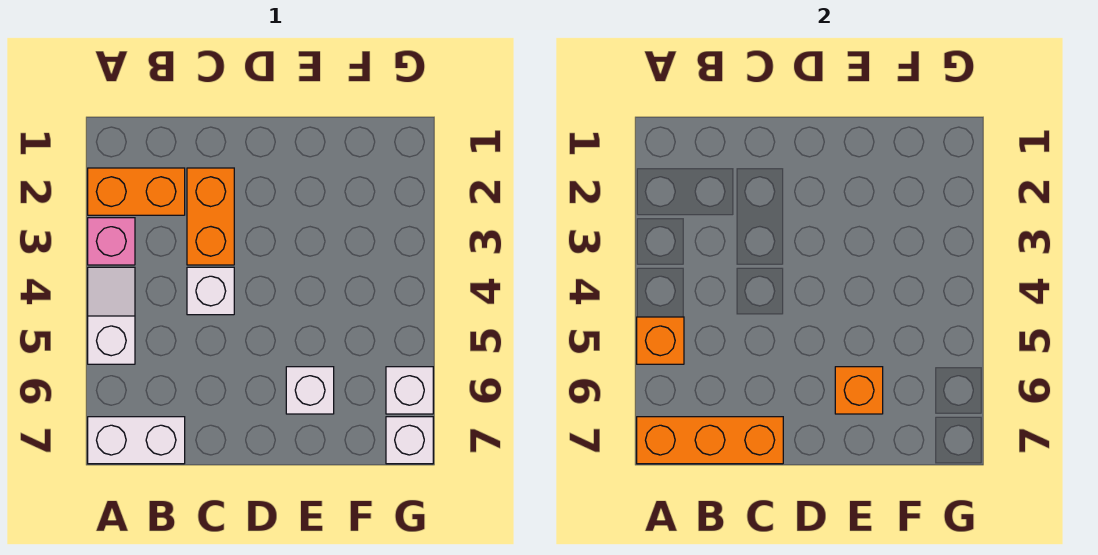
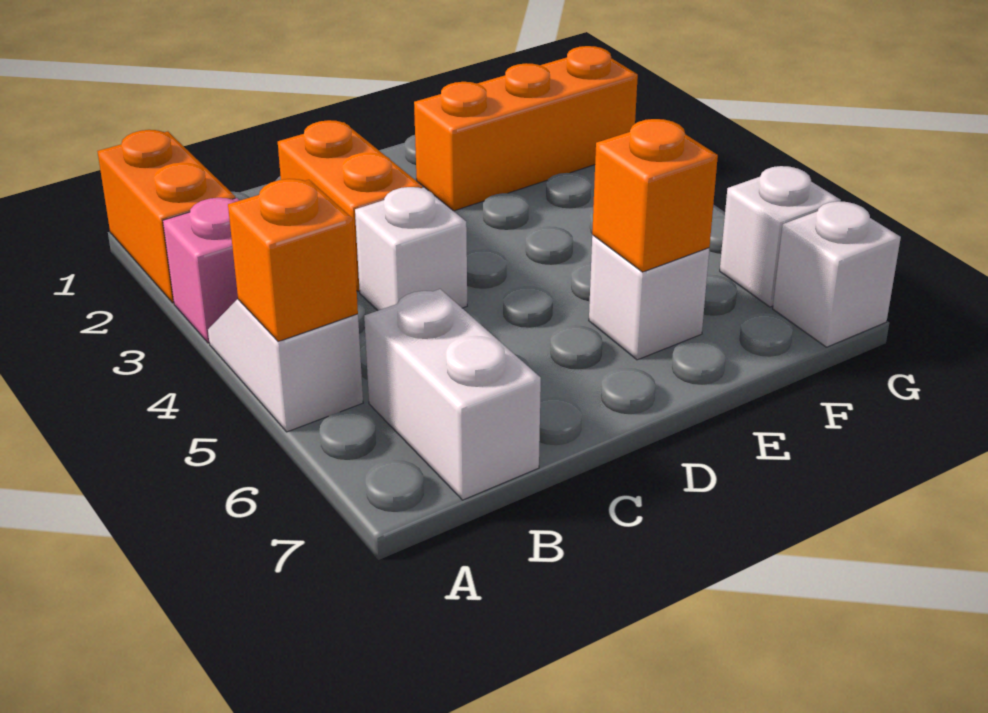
orange 1x2 brick [88,168,185,215] -> orange 1x2 brick turned to [97,130,235,303]
white 1x2 brick [88,417,185,464] -> white 1x2 brick turned to [364,289,541,500]
orange 1x3 brick [637,417,783,464] -> orange 1x3 brick moved to [414,46,638,211]

